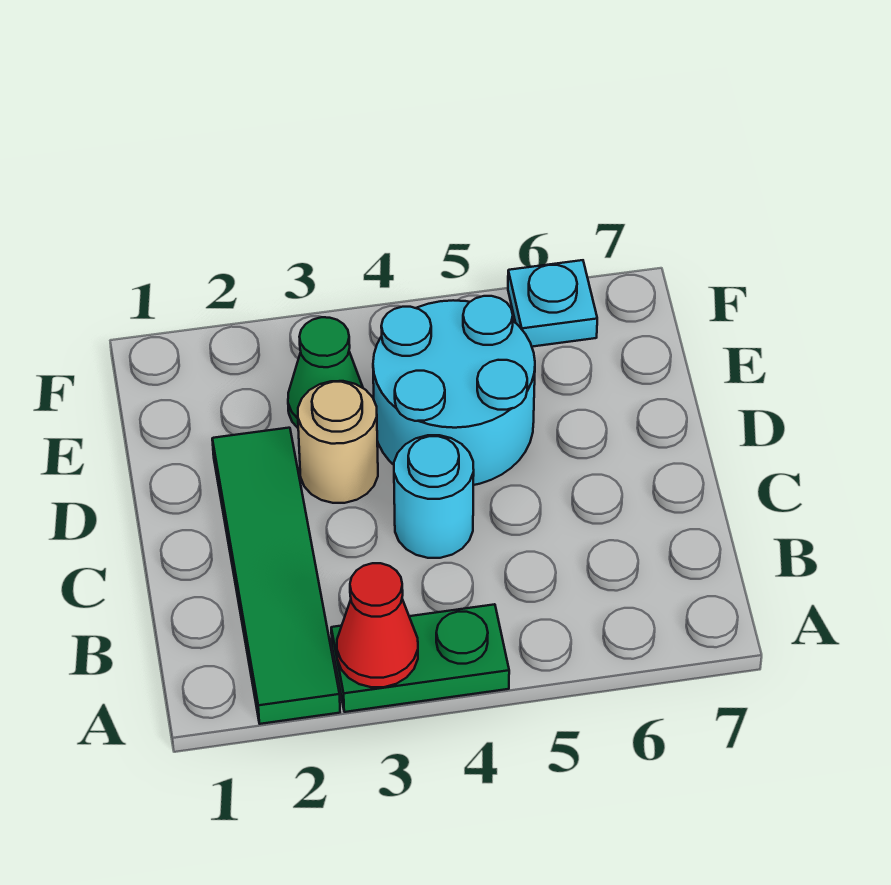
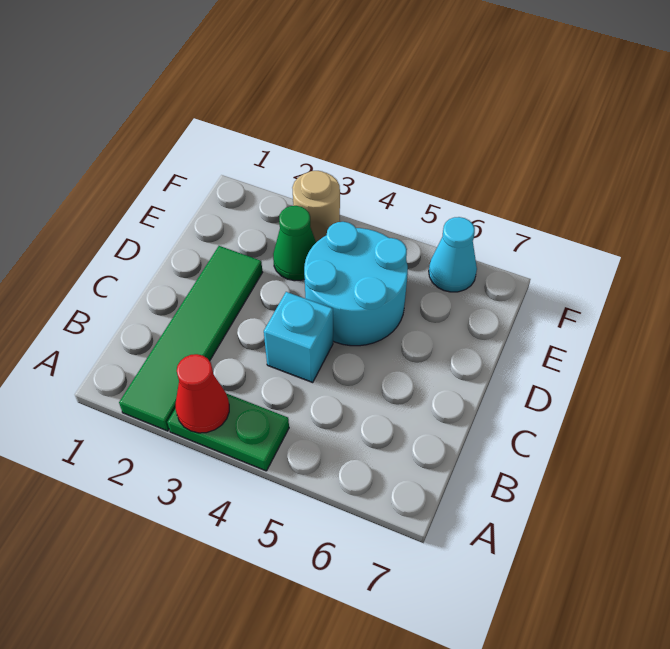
cyan 1x1 round brick [394,435,474,558] -> cyan 1x1 brick [264,292,333,382]
tan 1x1 round brick [298,381,378,503] -> tan 1x1 round brick moved to [292,171,340,242]
cyan 1x1 plate [508,260,597,347] -> cyan 1x1 cone [429,217,477,292]

